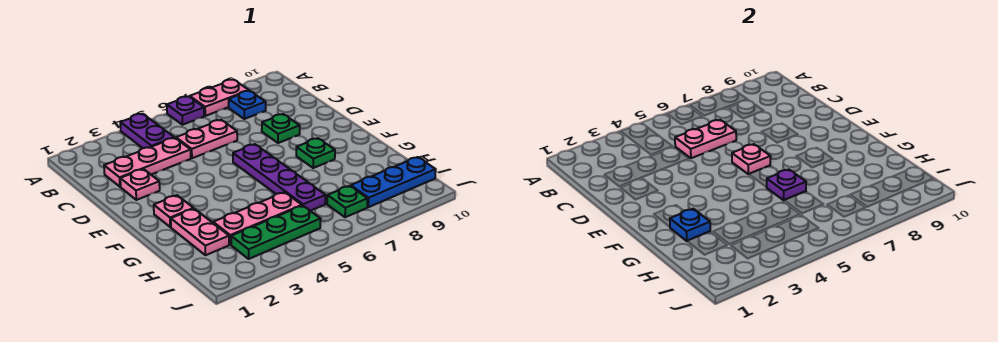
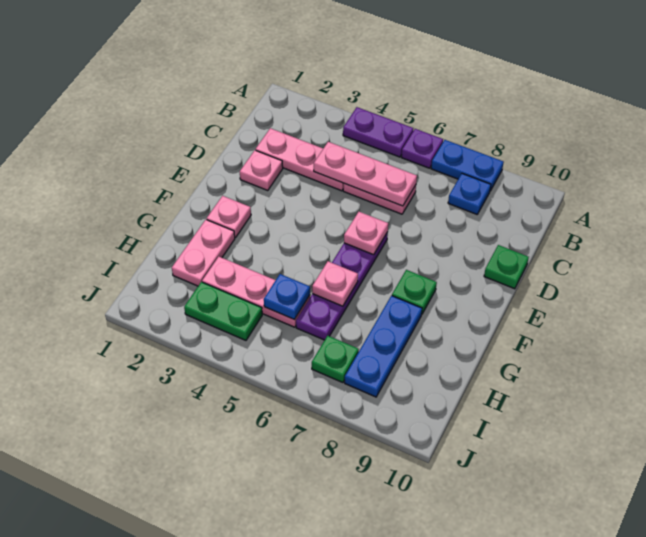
purple 1x2 plate [120,114,174,148] -> purple 1x2 plate turned to [343,107,413,157]
pink 1x2 plate [190,80,249,116] -> blue 1x2 plate [431,140,504,191]
pink 1x2 plate [675,120,736,158] -> pink 1x3 plate [314,142,417,206]
green 1x1 plate [262,114,300,143] -> green 1x1 plate moved to [484,245,529,289]
blue 1x1 plate [670,209,710,241] -> blue 1x1 plate moved to [264,274,310,319]
purple 1x1 plate [767,170,806,200] -> pink 1x1 plate [312,261,358,306]
green 1x3 plate [231,206,321,259] -> green 1x2 plate [184,282,262,340]
blue 1x3 plate [351,157,436,207] -> blue 1x3 plate turned to [345,296,422,397]

